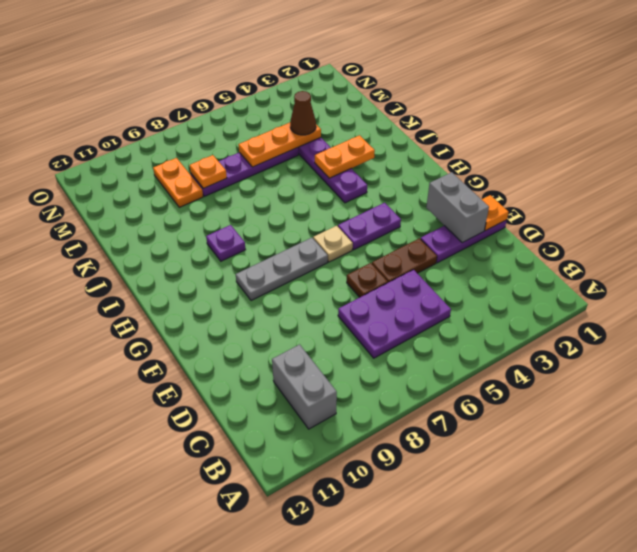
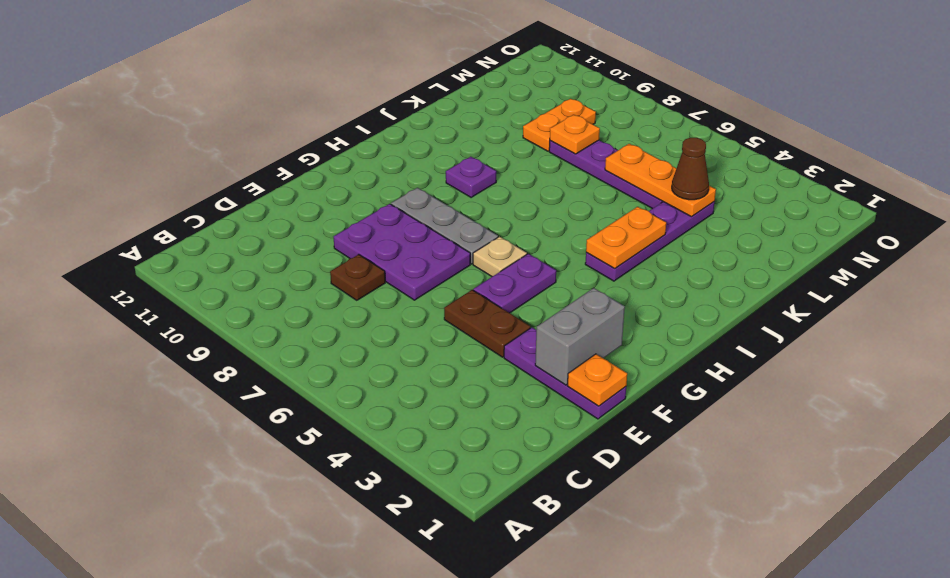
grey 1x2 brick [272,344,337,429] -> none
purple 2x3 plate [338,270,451,358] -> purple 2x3 plate moved to [334,204,470,300]
brown 1x1 plate [347,263,388,297] -> brown 1x1 plate moved to [330,254,385,300]
purple 1x2 plate [338,203,401,250] -> purple 1x2 plate turned to [473,254,556,313]
orange 1x2 plate [315,135,375,178] -> orange 1x2 plate turned to [586,207,666,269]

